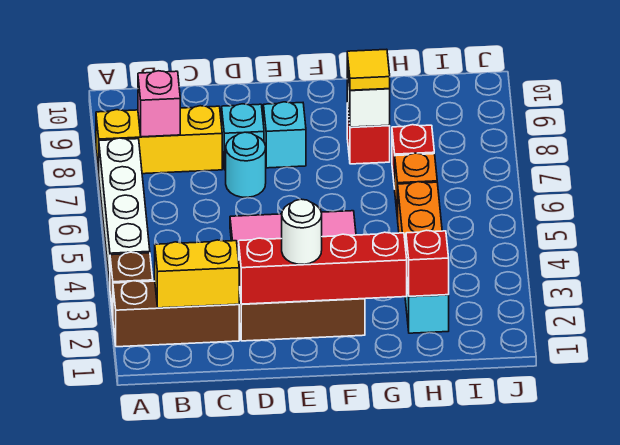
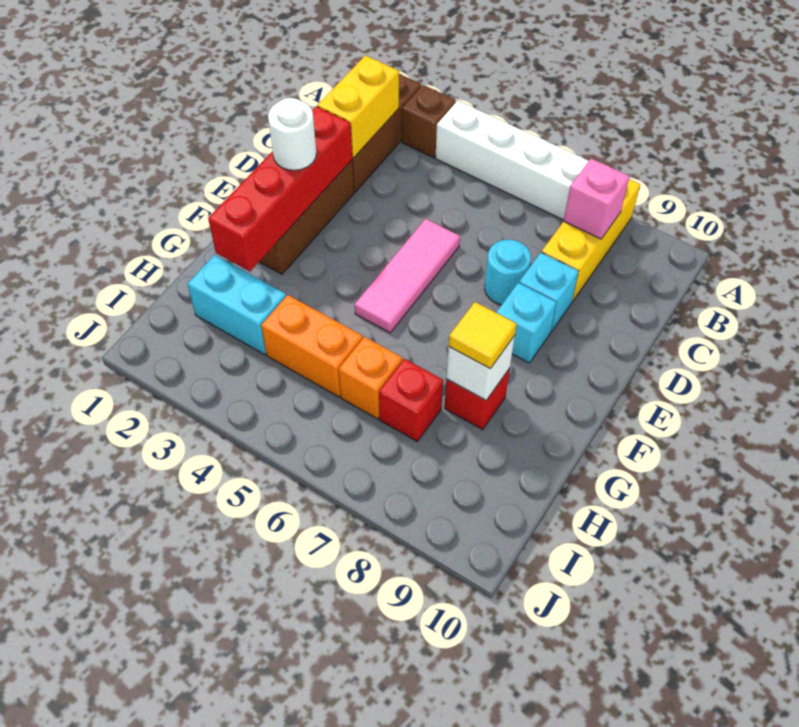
red 1x1 brick [406,230,449,296] -> none

